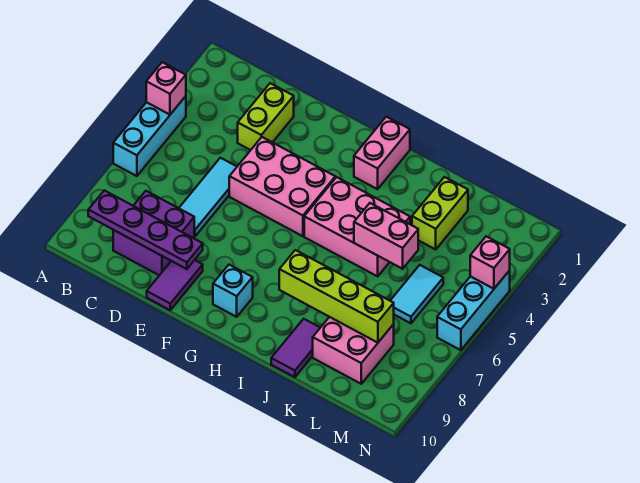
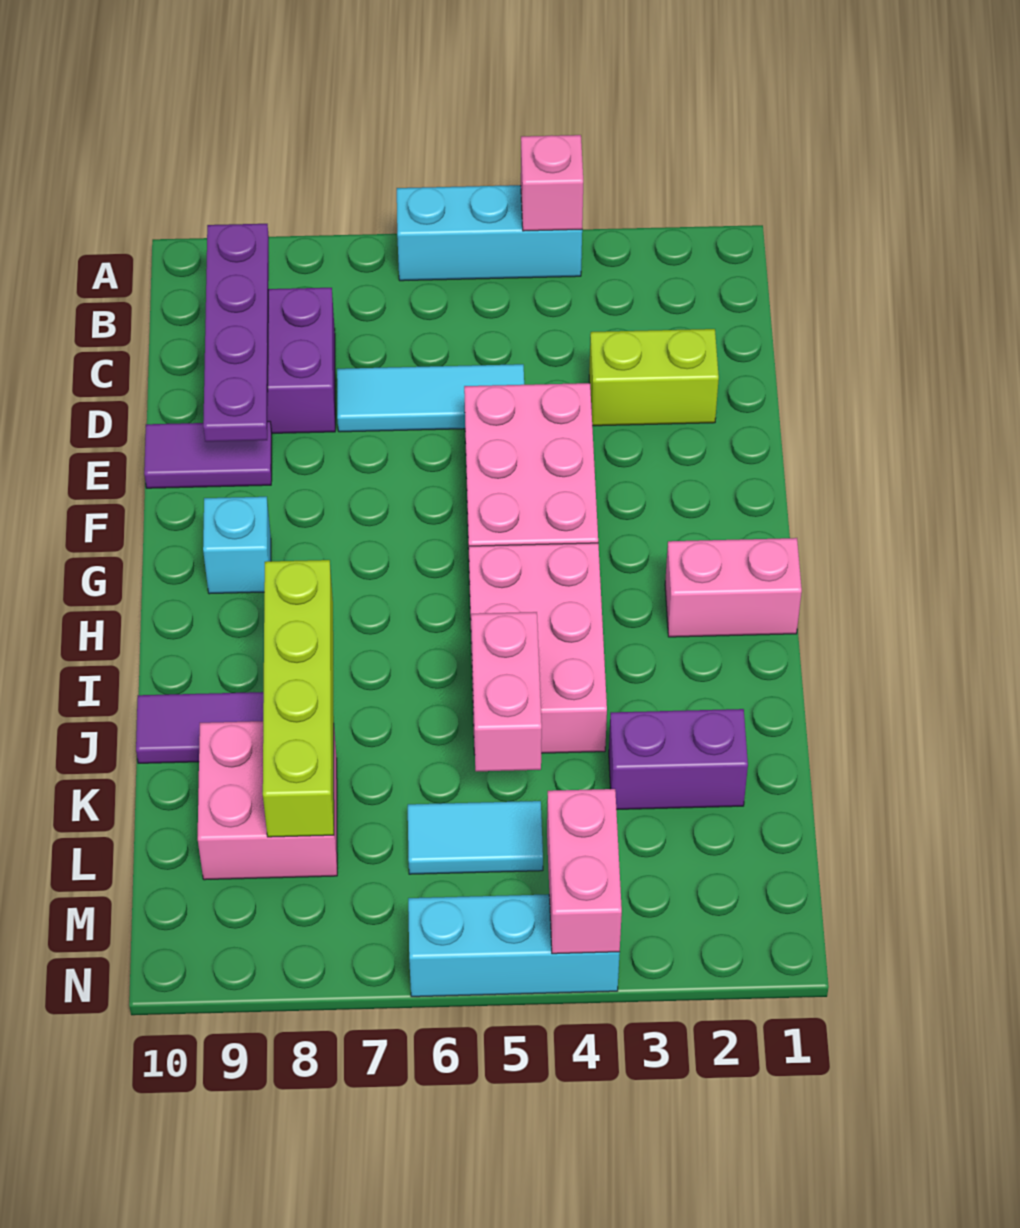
lime 1x2 brick [412,177,468,249] -> purple 1x2 brick [609,709,748,809]
pink 1x1 brick [470,236,510,289] -> pink 1x2 brick [547,789,622,954]

